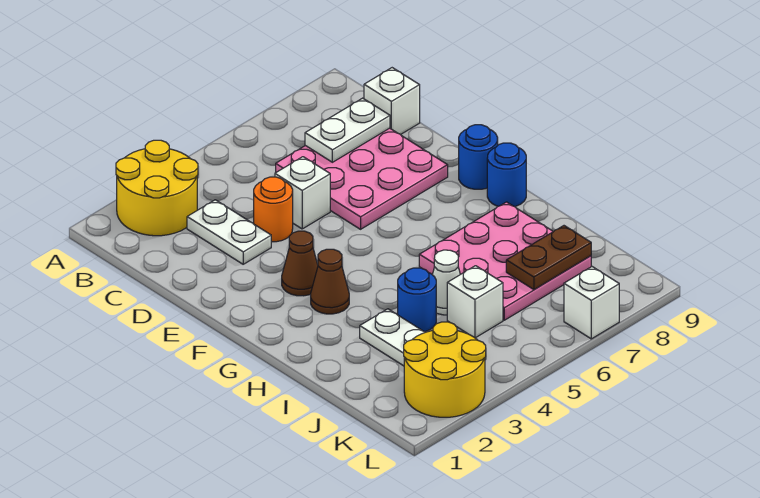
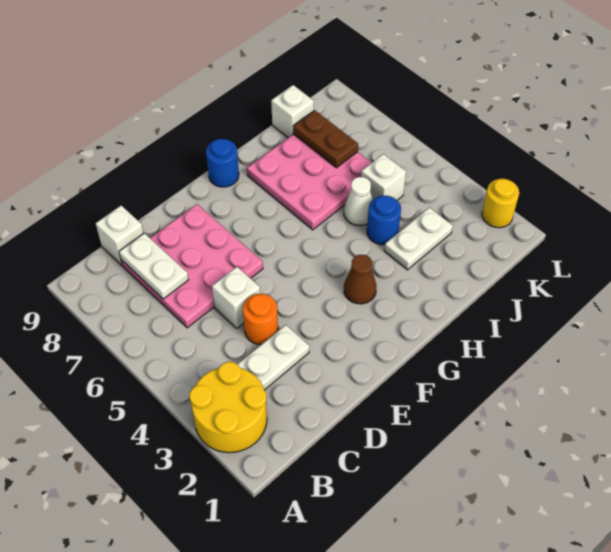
brown 1x1 cone [282,231,318,296] -> none
blue 1x1 round brick [459,125,498,189] -> none
yellow 2x2 round brick [404,322,486,417] -> yellow 1x1 round brick [482,179,519,228]
white 1x1 brick [564,267,619,339] -> white 1x1 brick moved to [271,85,314,138]

